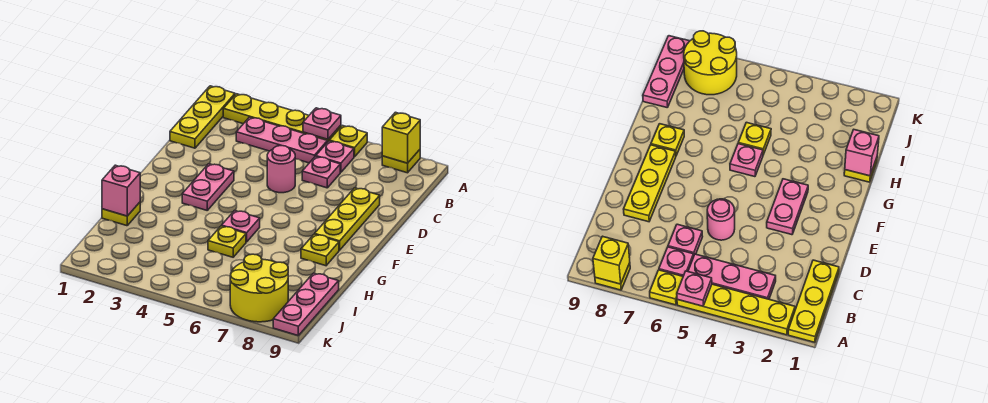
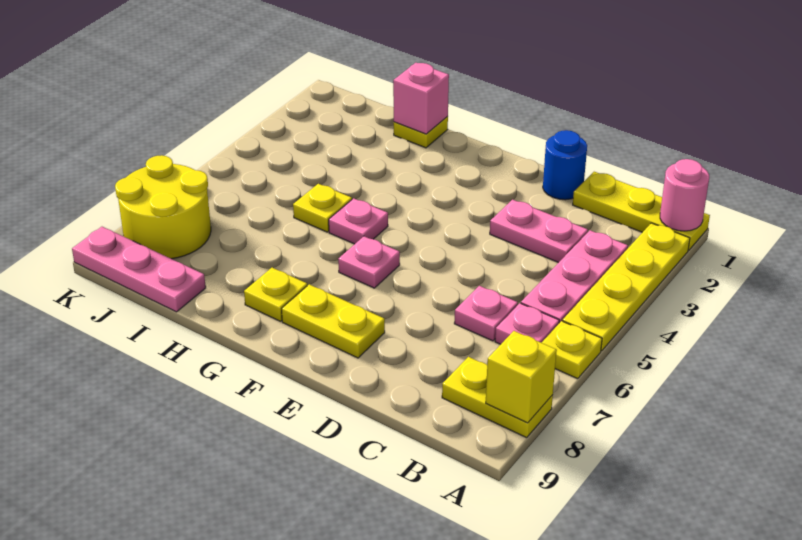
pink 1x1 plate [303,108,341,139] -> pink 1x1 plate moved to [338,236,400,288]
yellow 1x1 plate [382,150,420,173] -> yellow 1x2 plate [442,357,553,438]
none -> blue 1x1 round brick [543,130,587,200]
pink 1x1 round brick [267,146,295,193] -> pink 1x1 round brick moved to [660,159,709,231]
yellow 1x3 plate [315,188,380,250] -> yellow 1x2 plate [282,284,385,358]
pink 1x2 plate [182,164,234,210] -> pink 1x2 plate moved to [490,200,588,263]

